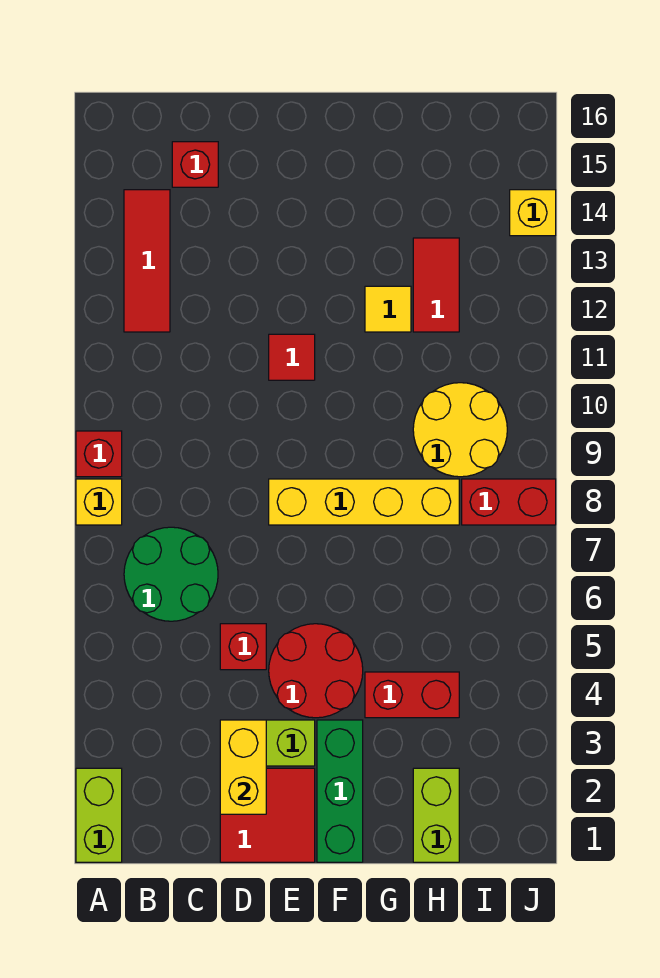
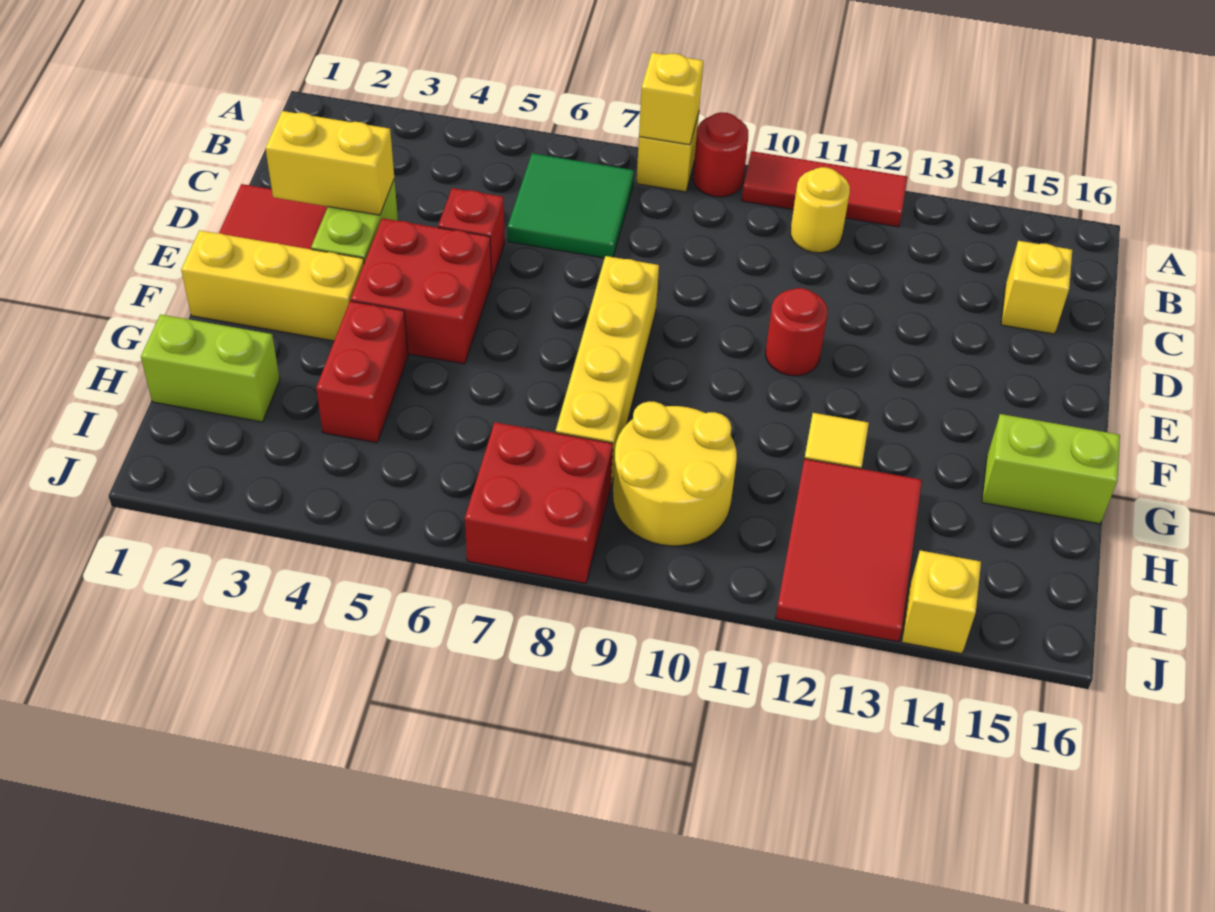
lime 1x2 brick [76,768,122,862] -> lime 1x2 brick moved to [982,414,1120,524]
none -> yellow 1x1 brick [639,53,703,145]
red 1x1 brick [76,431,122,477] -> red 1x1 round brick [693,112,748,197]
green 2x2 round brick [124,527,218,621] -> green 2x2 tile [508,153,634,258]
none -> yellow 1x1 round brick [791,167,850,253]
red 1x3 tile [124,190,170,332] -> red 1x3 tile moved to [742,151,908,227]
red 1x1 brick [172,142,218,187] -> yellow 1x1 brick [1001,241,1072,334]
red 2x2 round brick [269,624,363,718] -> red 2x2 brick [351,218,492,364]
red 1x1 tile [269,334,315,380] -> red 1x1 round brick [766,288,827,376]
green 1x3 brick [317,720,363,862] -> yellow 1x3 brick [181,230,364,341]
red 1x2 tile [413,238,459,332] -> red 2x3 tile [775,459,922,642]
red 1x2 brick [462,479,556,525] -> red 2x2 brick [465,422,613,583]

